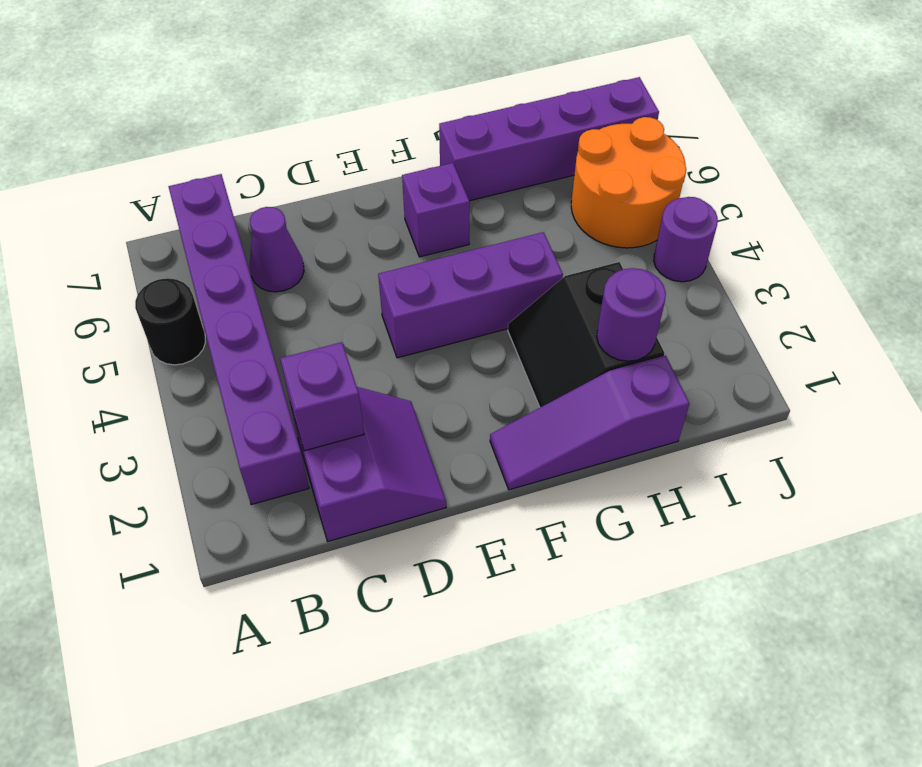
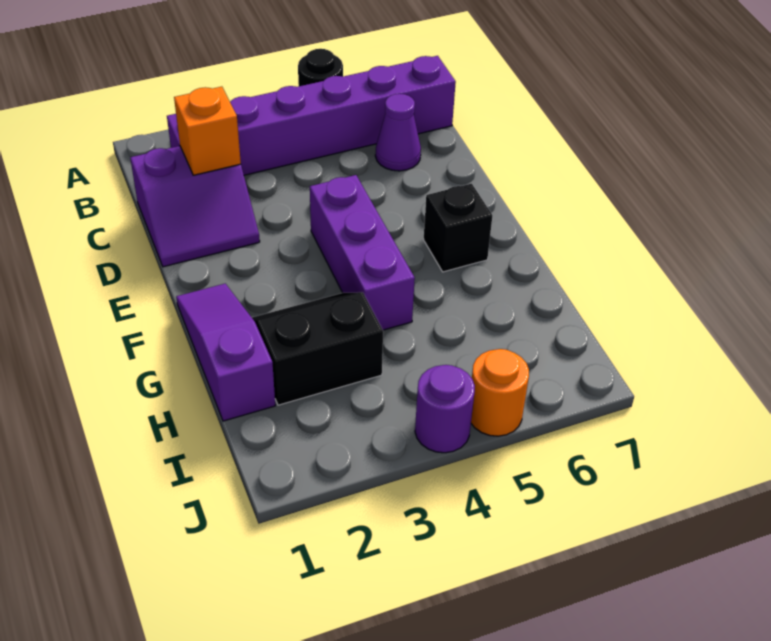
purple 1x1 brick [280,342,364,451] -> orange 1x1 brick [174,87,241,175]
purple 1x1 brick [402,163,470,257] -> black 1x1 brick [424,184,492,272]
purple 1x4 brick [439,77,659,201] -> none
purple 1x1 round brick [597,268,666,361] -> none
orange 2x2 round brick [571,117,686,248] -> orange 1x1 round brick [471,349,529,436]

